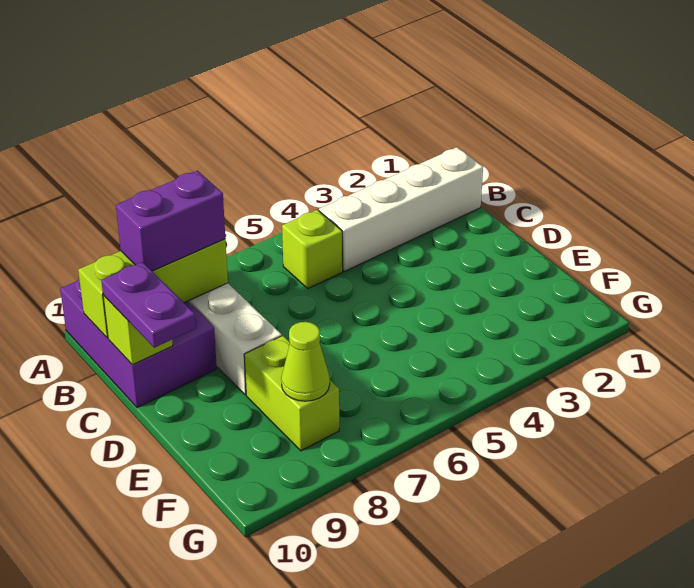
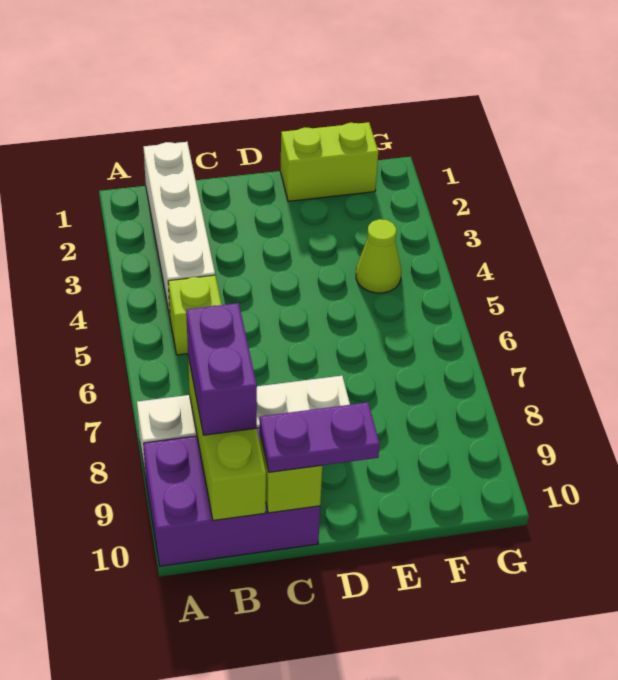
lime 1x2 brick [244,336,339,451] -> lime 1x2 brick moved to [280,122,378,201]
lime 1x1 cone [281,322,330,401] -> lime 1x1 cone moved to [356,219,401,293]

